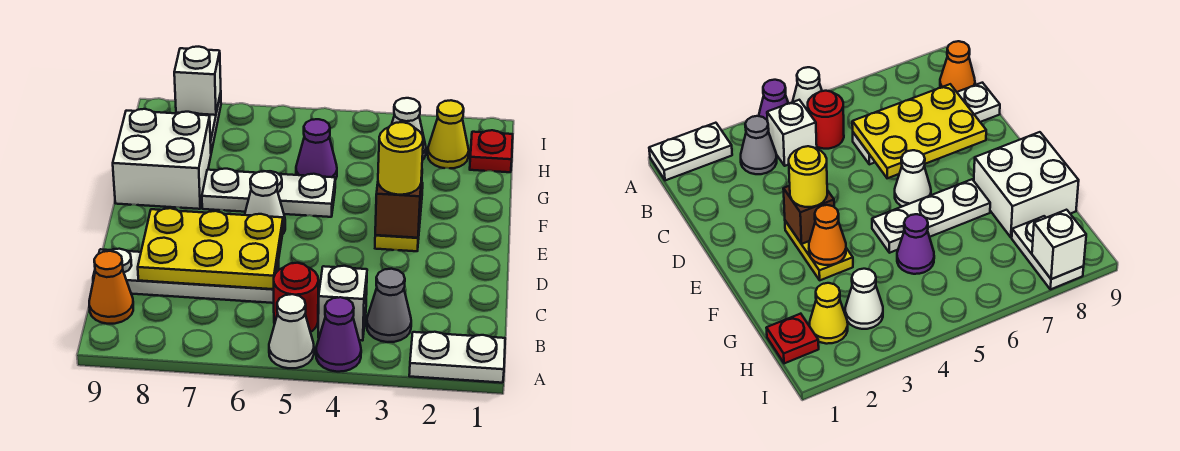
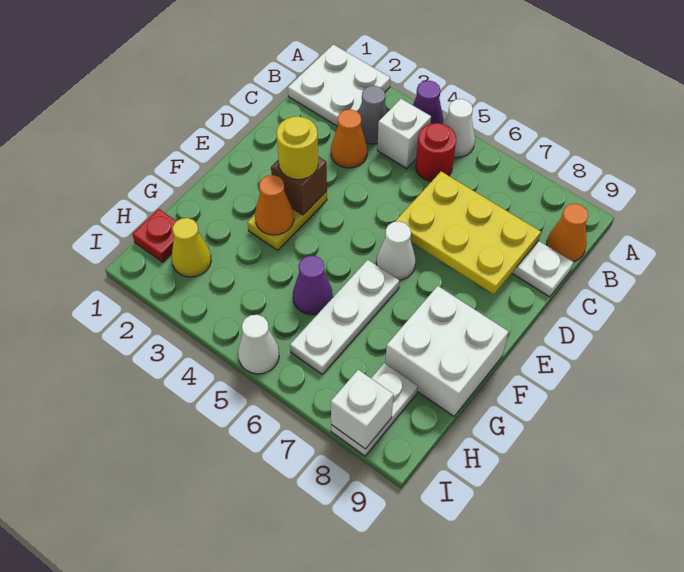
white 1x2 plate [409,332,505,383] -> white 2x2 plate [288,44,390,126]
none -> orange 1x1 cone [331,109,368,168]
white 1x3 plate [202,169,335,217] -> white 1x3 plate turned to [290,260,399,374]
white 1x1 cone [392,98,426,160] -> white 1x1 cone moved to [238,315,279,374]

